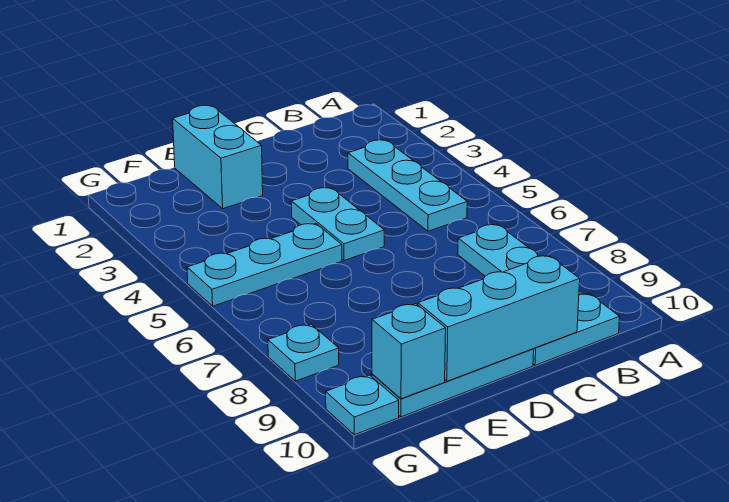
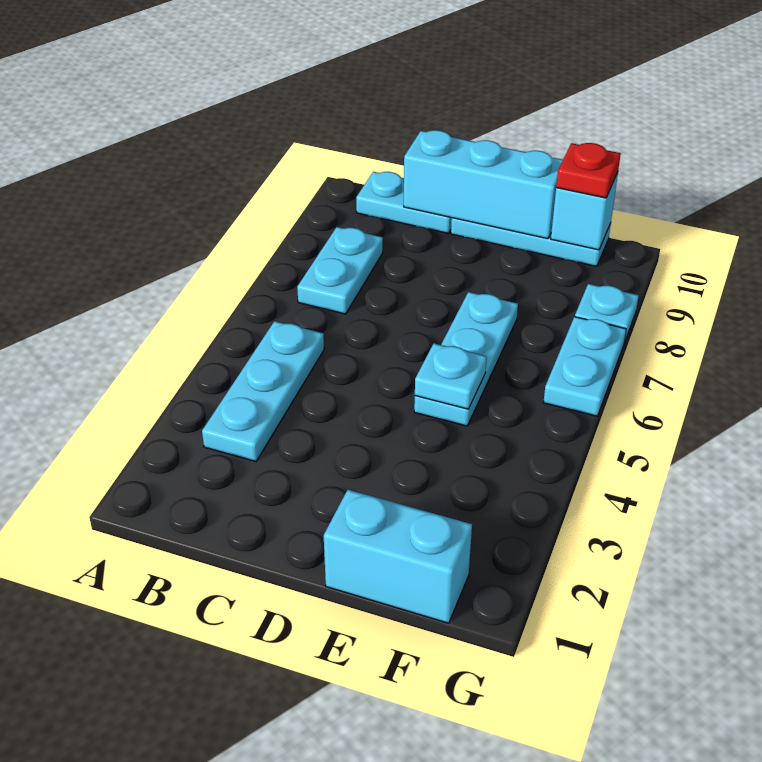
cyan 1x2 plate [291,188,384,260] -> cyan 1x2 plate moved to [543,317,626,416]
cyan 1x2 brick [173,105,263,209] -> cyan 1x2 brick turned to [324,490,472,623]
cyan 1x3 plate [187,224,342,306] -> cyan 1x3 plate turned to [414,292,518,426]
none -> red 1x1 plate [556,143,621,198]
cyan 1x1 plate [326,375,399,435] -> cyan 1x1 plate moved to [415,343,487,409]

